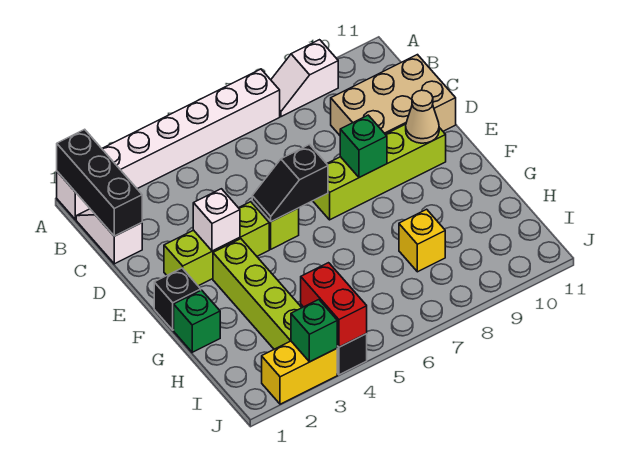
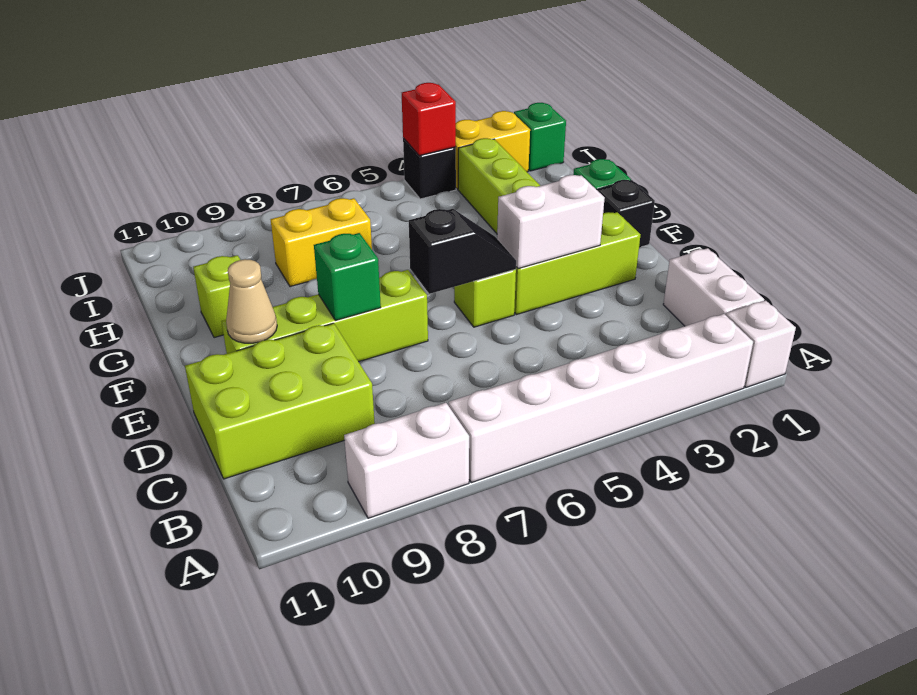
black 1x3 brick [57,129,142,236] -> none
white 1x2 slope [271,40,338,117] -> white 1x2 brick [344,403,469,518]
white 1x2 slope [76,209,142,264] -> white 1x2 brick [663,248,764,326]
tan 2x3 brick [331,55,456,135] -> lime 2x3 brick [185,323,375,479]
white 1x1 brick [193,189,240,251] -> white 1x2 brick [497,175,605,269]
none -> lime 1x1 brick [193,255,240,338]
yellow 1x1 brick [399,209,445,272] -> yellow 1x2 brick [271,198,372,287]
red 1x2 brick [301,263,367,347] -> red 1x1 brick [402,83,456,156]
green 1x1 brick [291,300,337,362] -> green 1x1 brick moved to [514,103,566,171]

